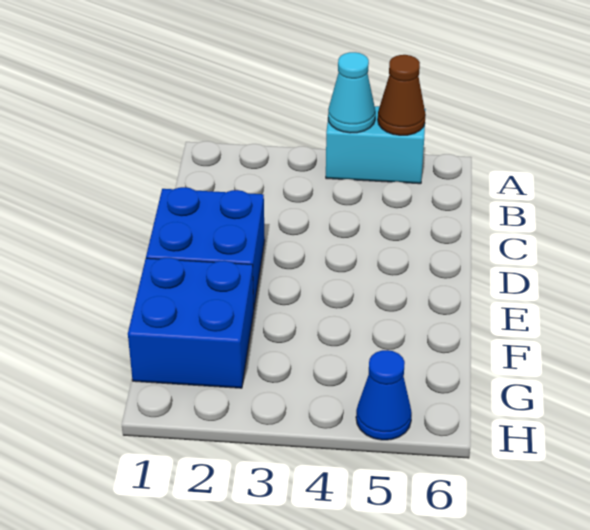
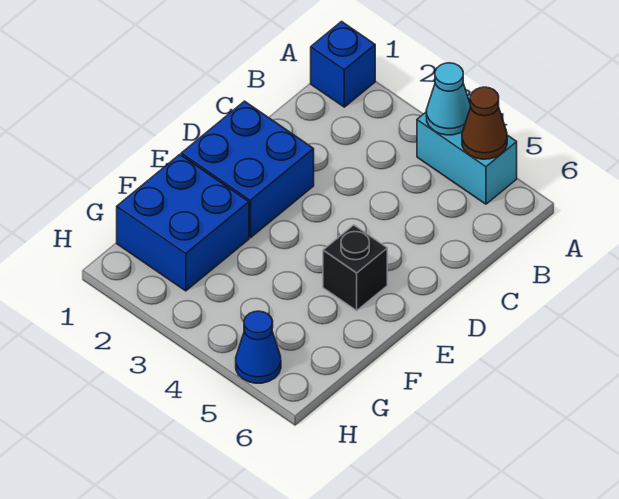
none -> blue 1x1 brick [311,22,375,107]
none -> black 1x1 brick [323,225,387,310]

